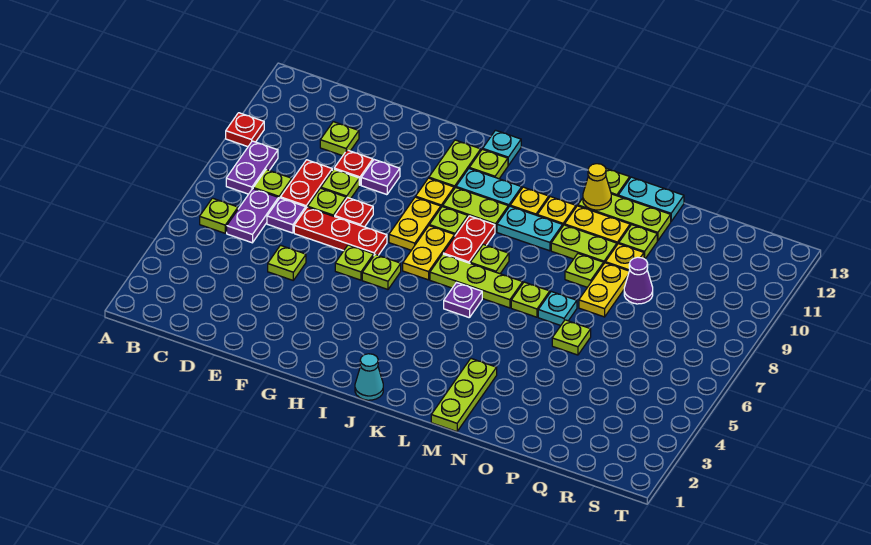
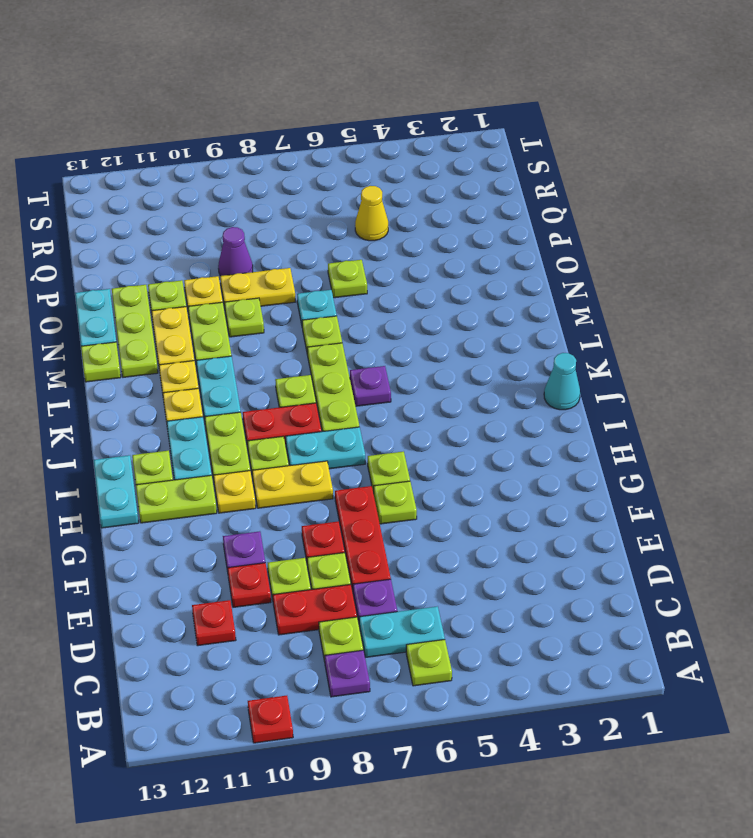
purple 1x2 plate [226,141,278,194] -> purple 1x1 plate [325,650,370,697]
purple 1x2 plate [227,189,279,243] -> cyan 1x2 plate [359,606,445,657]
lime 1x1 plate [320,122,359,156] -> red 1x1 plate [192,600,236,646]
lime 1x1 plate [268,245,306,280] -> none
yellow 1x2 plate [403,226,455,280] -> cyan 1x2 plate [286,427,365,469]
cyan 1x1 plate [483,130,521,165] -> cyan 1x2 plate [94,455,139,528]
lime 1x3 plate [431,359,497,432] -> none
yellow 1x1 cone [583,164,611,210] -> yellow 1x1 cone moved to [355,186,388,241]

